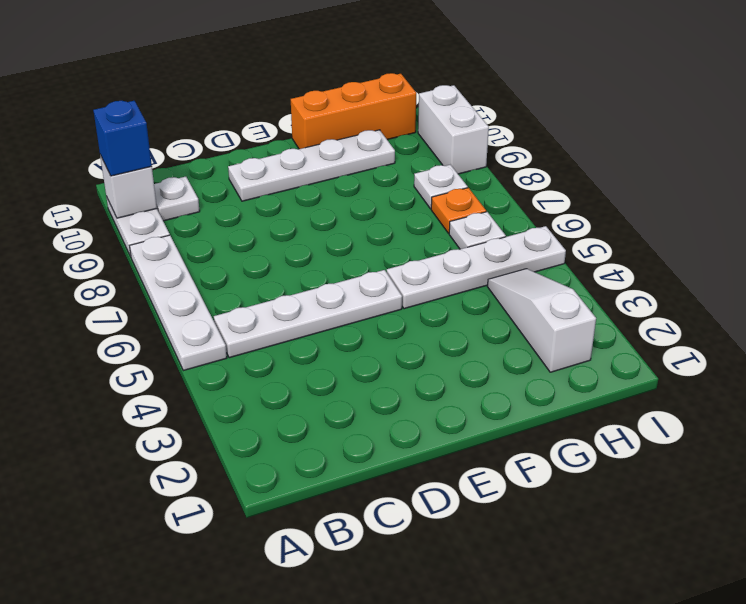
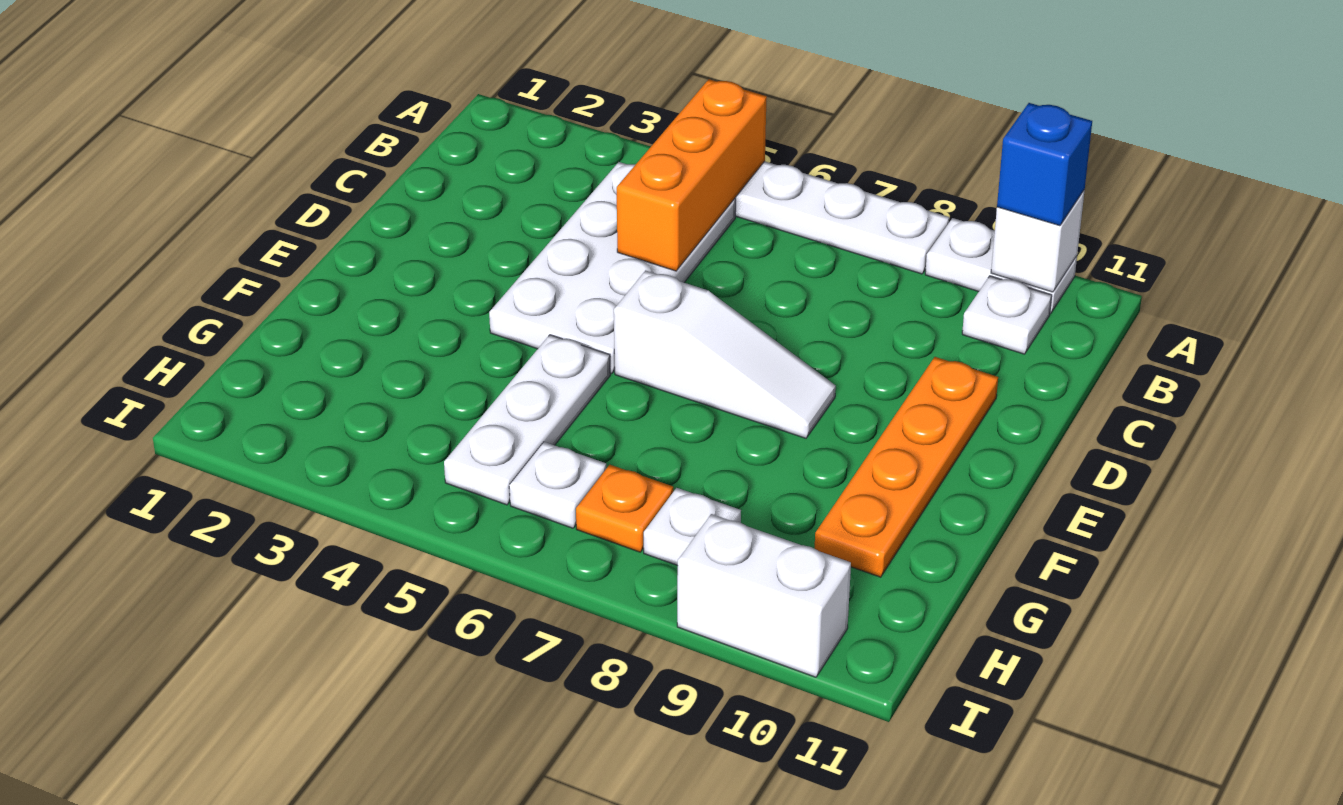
white 1x4 plate [214,270,402,358] -> white 2x4 plate [489,162,736,373]
white 1x4 plate [228,130,395,201] -> orange 1x4 plate [815,357,998,577]
white 1x4 plate [387,226,566,309] -> white 1x3 plate [444,335,610,505]
orange 1x3 brick [291,73,416,149] -> orange 1x3 brick moved to [617,79,767,271]
white 1x3 slope [488,269,596,372] -> white 1x3 slope moved to [614,270,836,438]

